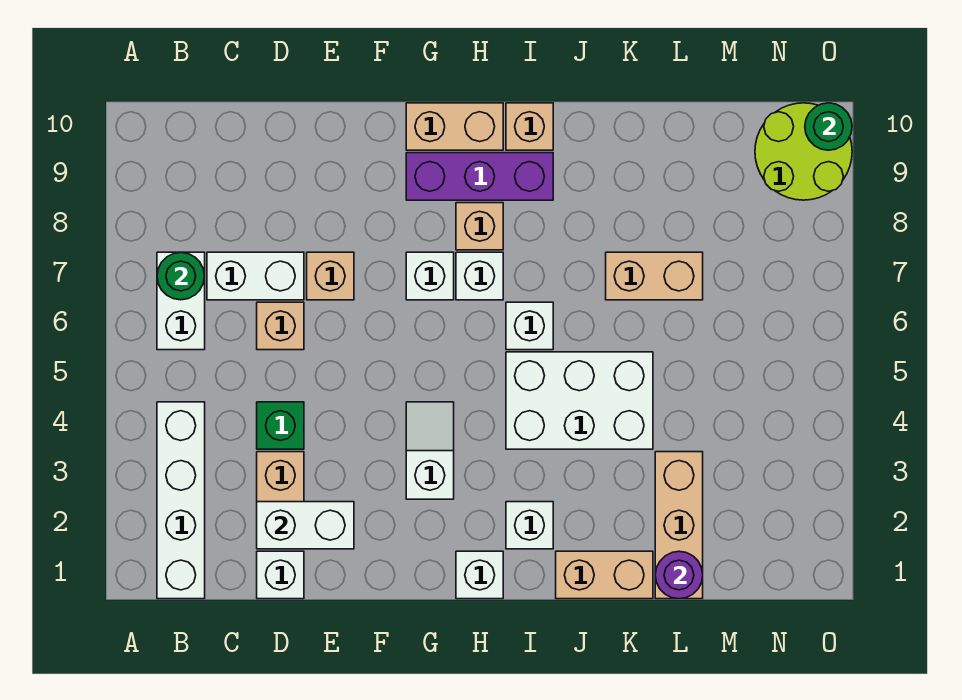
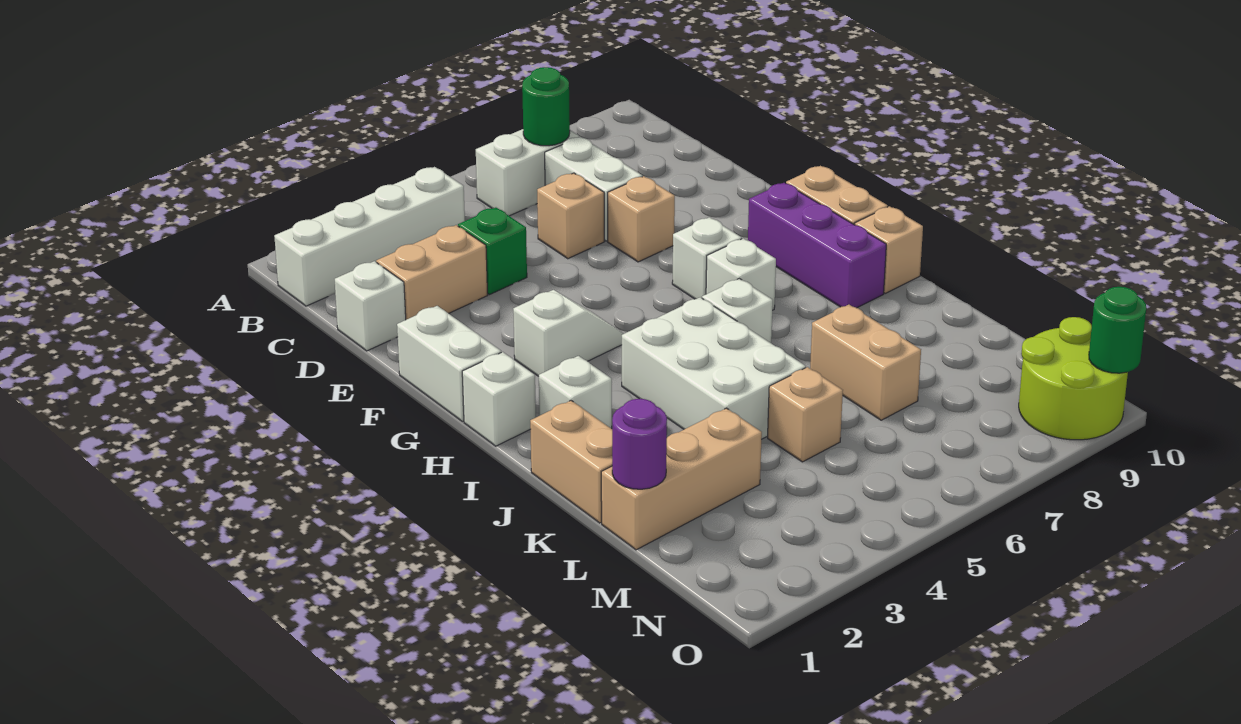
white 1x2 brick [257,502,354,549] -> white 1x2 brick moved to [397,306,501,422]
tan 1x1 brick [456,203,503,250] -> tan 1x1 brick moved to [768,367,843,462]

